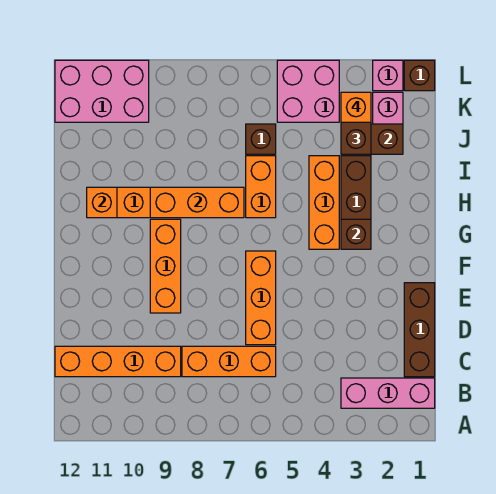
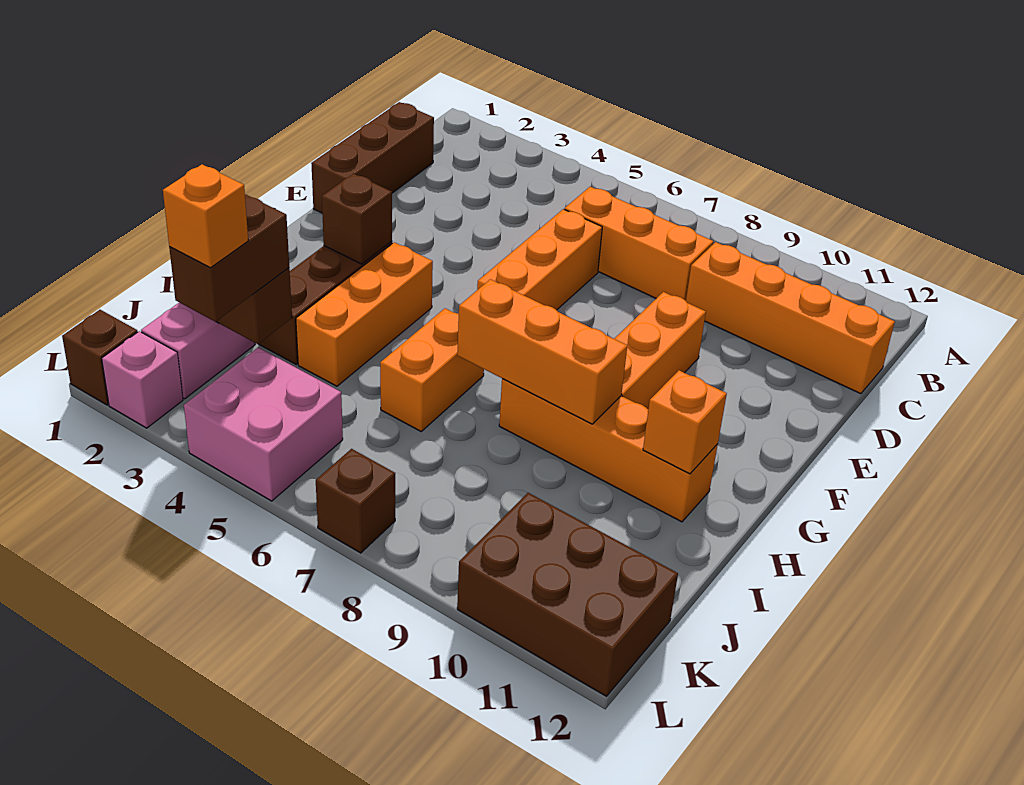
pink 1x3 brick [341,378,435,408] -> none
brown 1x1 brick [246,124,276,154] -> brown 1x1 brick moved to [316,449,395,553]
pink 2x3 brick [55,60,149,122] -> brown 2x3 brick [457,493,678,696]

